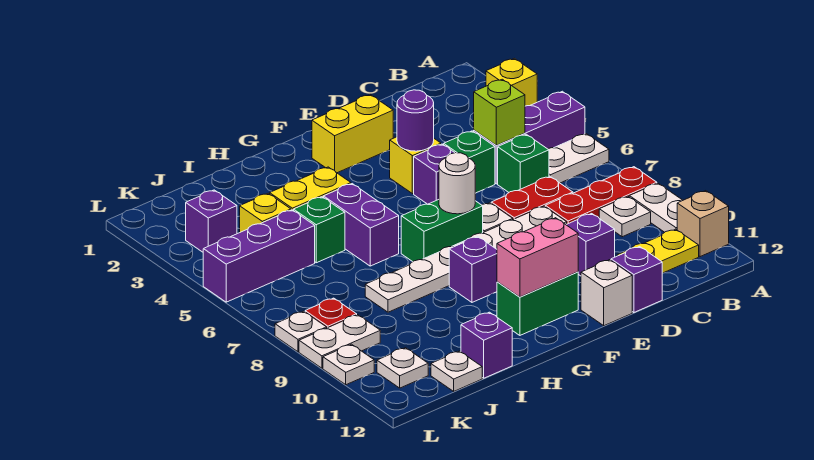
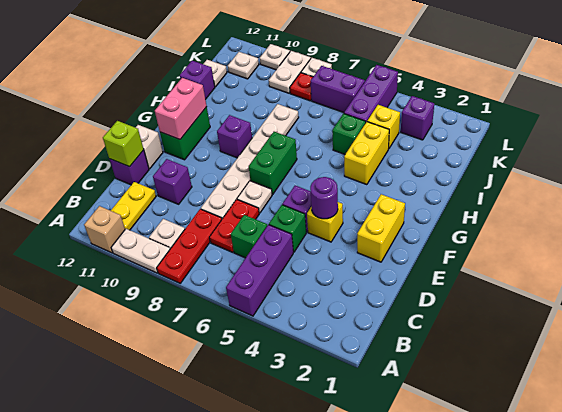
yellow 1x1 brick [486,58,537,106] -> none
white 1x2 plate [548,134,609,183] -> none
lime 1x1 brick [474,79,525,146] -> lime 1x1 brick moved to [103,121,144,167]
white 1x1 round brick [439,153,475,214] -> none
purple 1x2 brick [324,184,399,266] -> purple 1x2 brick moved to [311,66,365,112]

